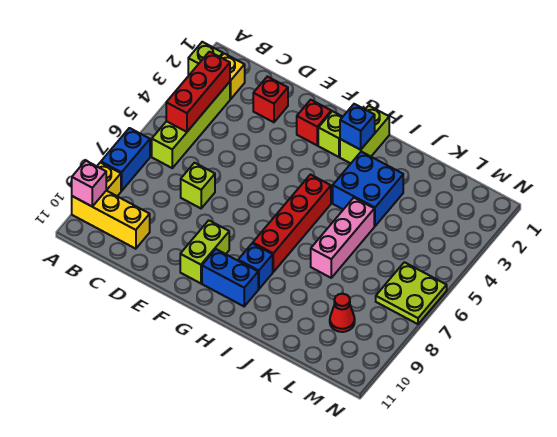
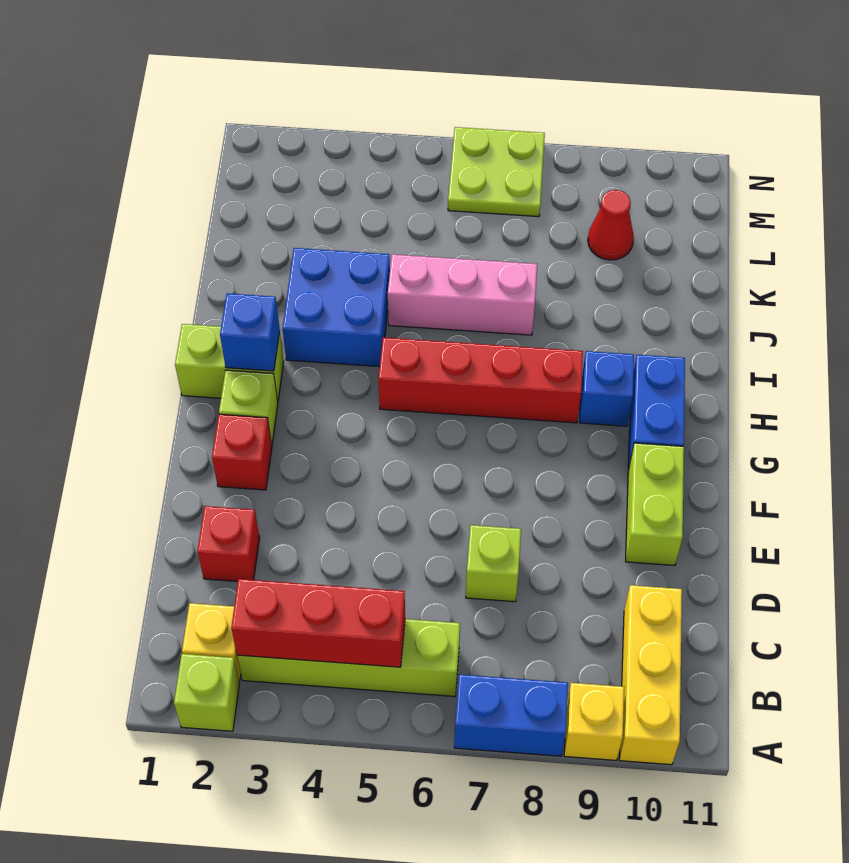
pink 1x1 brick [72,161,106,207] -> none
lime 1x2 brick [180,220,229,283] -> lime 1x2 brick turned to [626,443,684,565]

